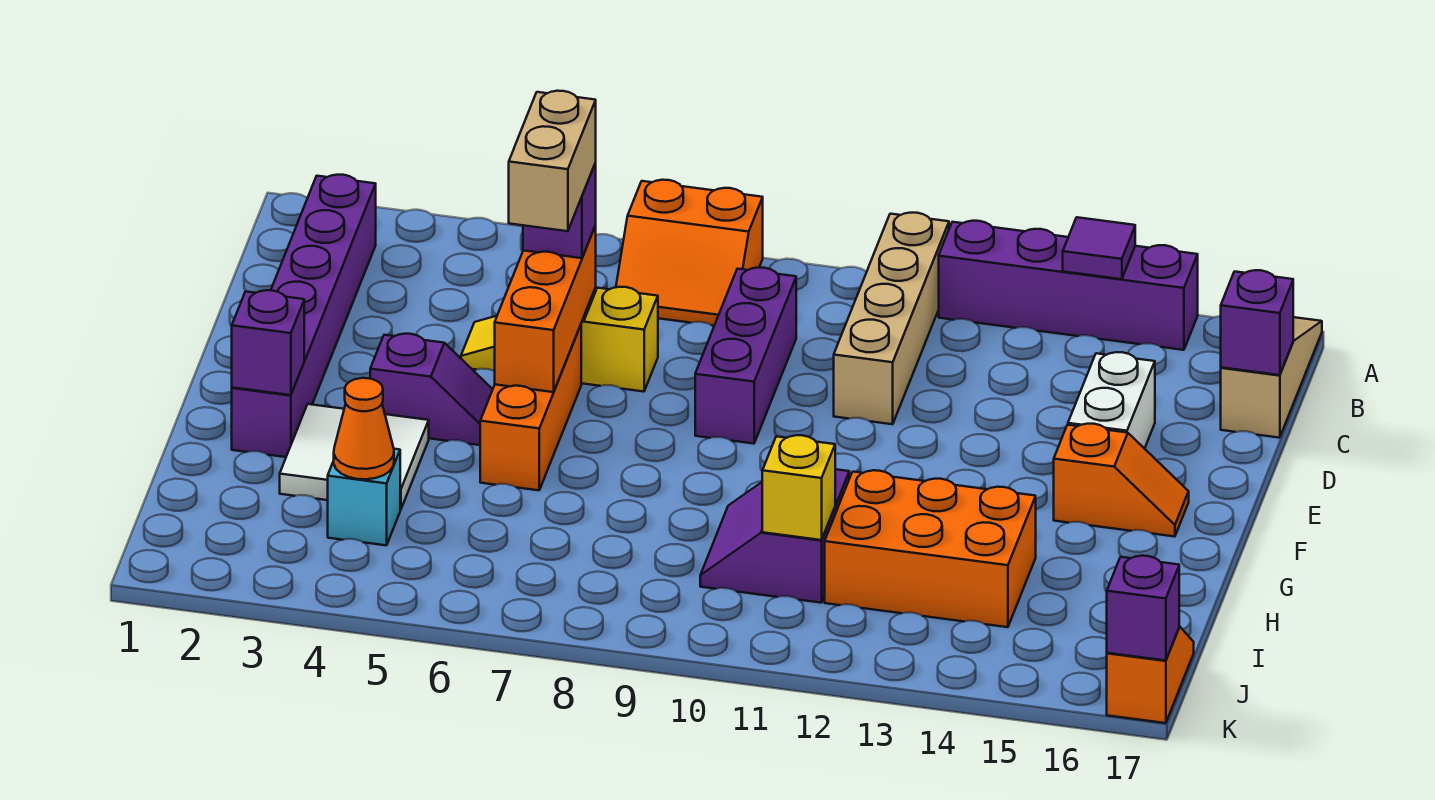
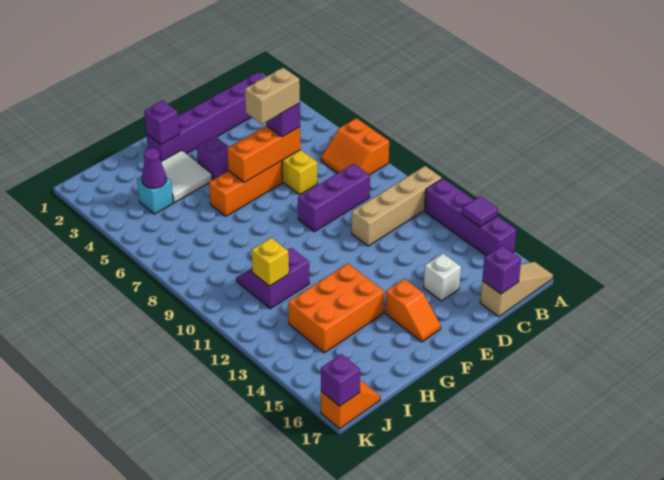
white 1x2 brick [1068,352,1155,449] -> white 1x1 brick [424,254,461,301]
orange 2x3 brick [825,470,1036,627] -> orange 2x3 brick turned to [288,264,384,353]
orange 1x1 cone [334,378,394,479] -> purple 1x1 cone [142,148,166,188]

